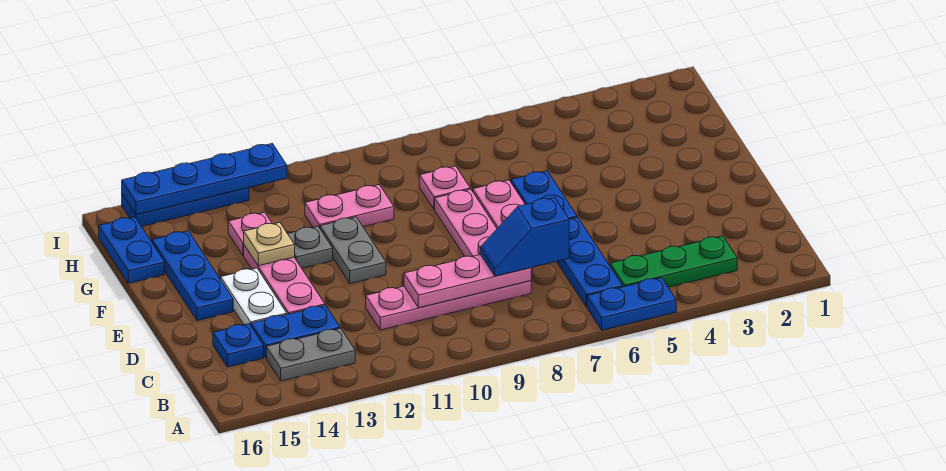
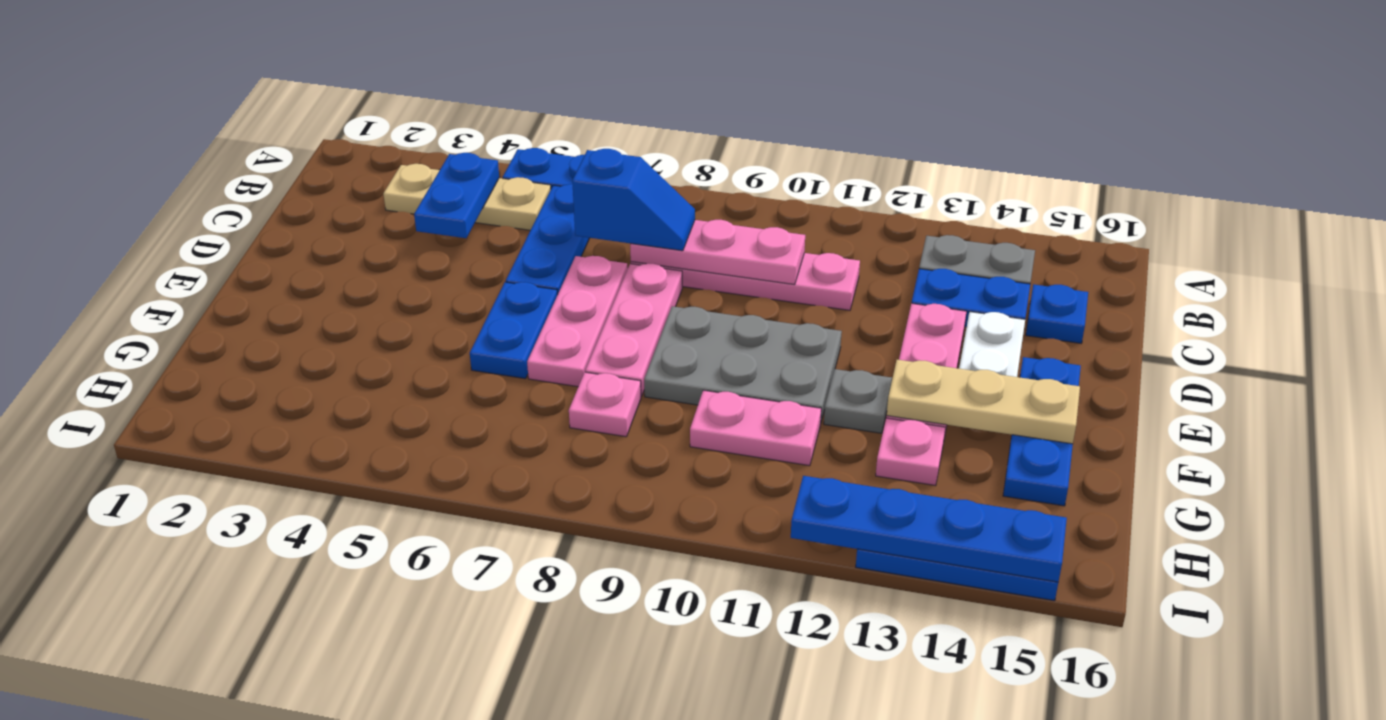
green 1x3 plate [610,236,737,287] -> tan 1x3 plate [383,164,551,230]
grey 1x2 plate [320,217,386,284] -> grey 2x3 plate [644,306,842,424]
tan 1x1 plate [244,222,295,266] -> tan 1x3 plate [887,360,1080,444]
blue 1x2 plate [99,217,165,283] -> blue 1x2 plate moved to [414,153,499,238]

